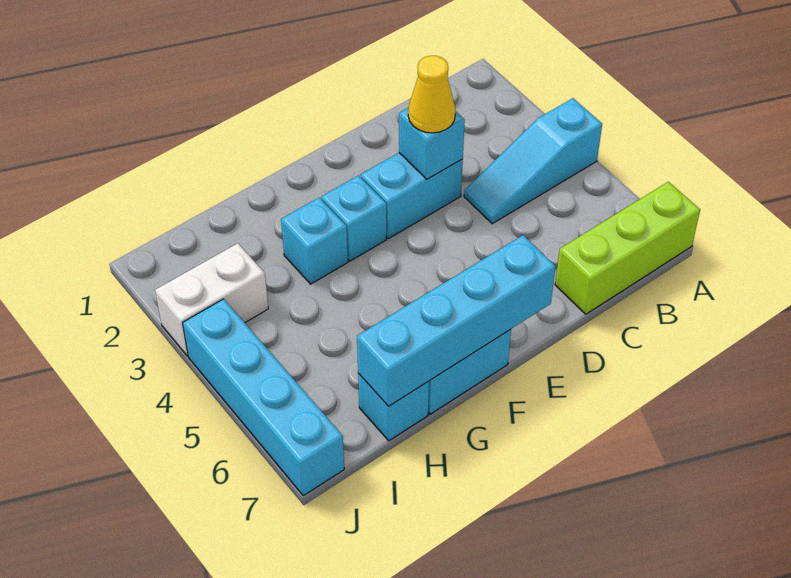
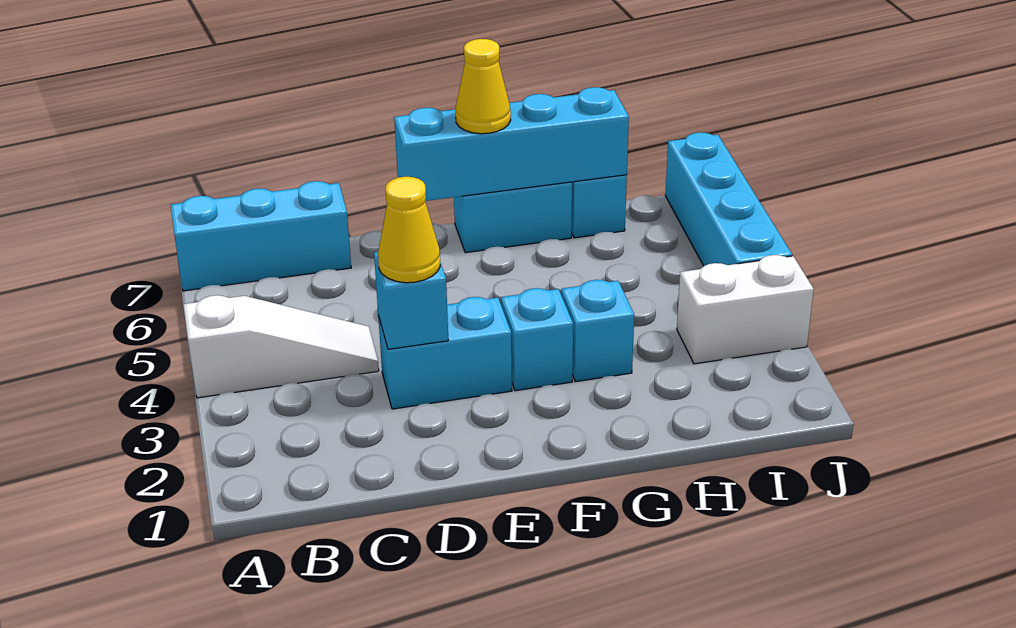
cyan 1x3 slope [464,98,602,224] -> white 1x3 slope [183,295,379,398]
lime 1x3 brick [555,182,700,314] -> cyan 1x3 brick [171,181,351,291]
none -> yellow 1x1 cone [455,39,511,134]

